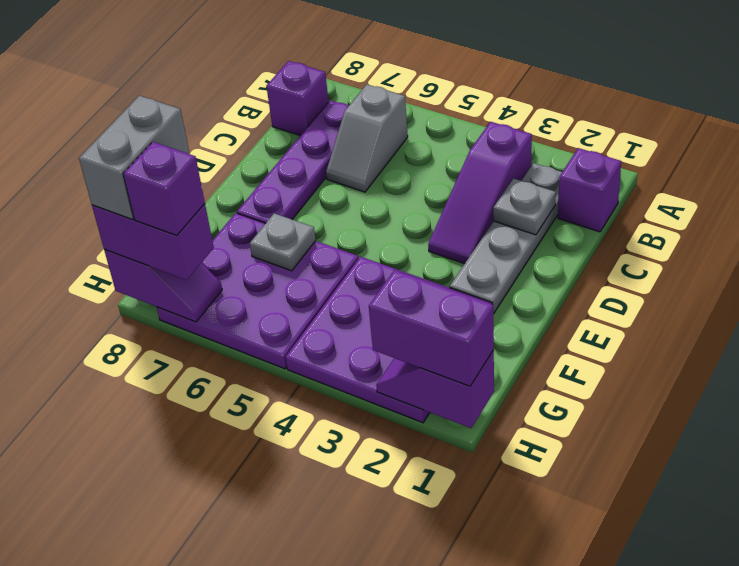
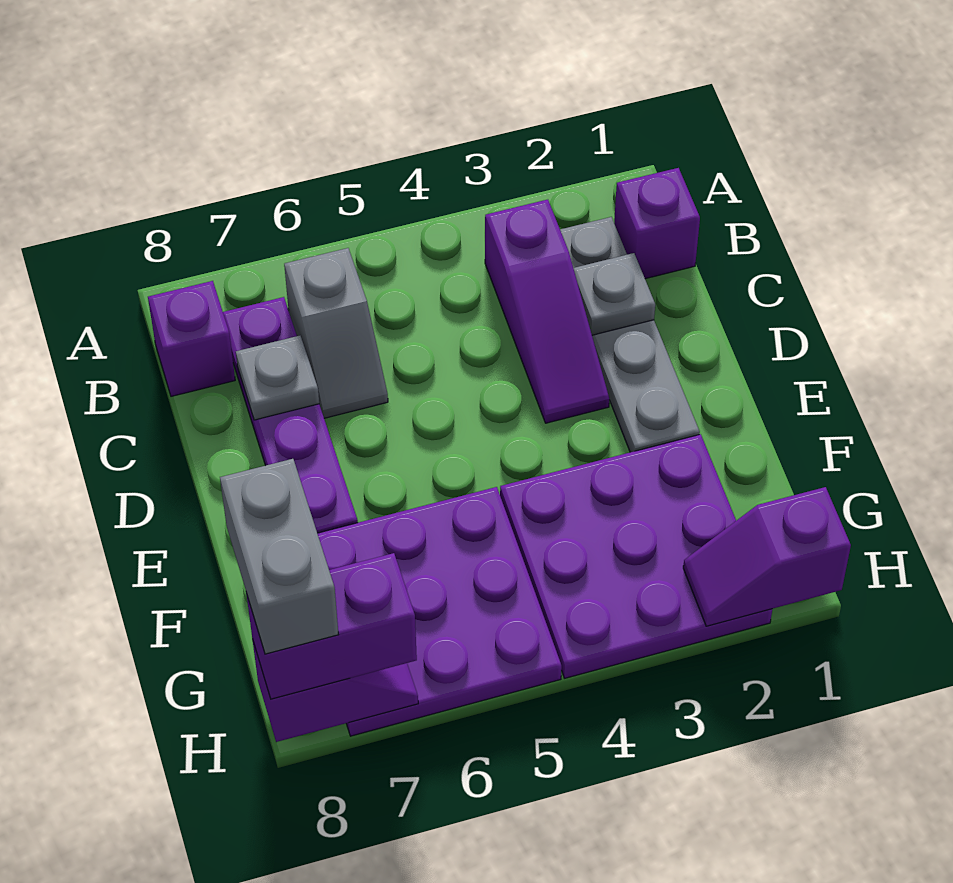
grey 1x1 plate [250,213,316,271] -> grey 1x1 plate moved to [236,336,319,420]
purple 1x2 brick [369,270,494,386] -> none
purple 1x1 brick [123,142,205,236] -> none

